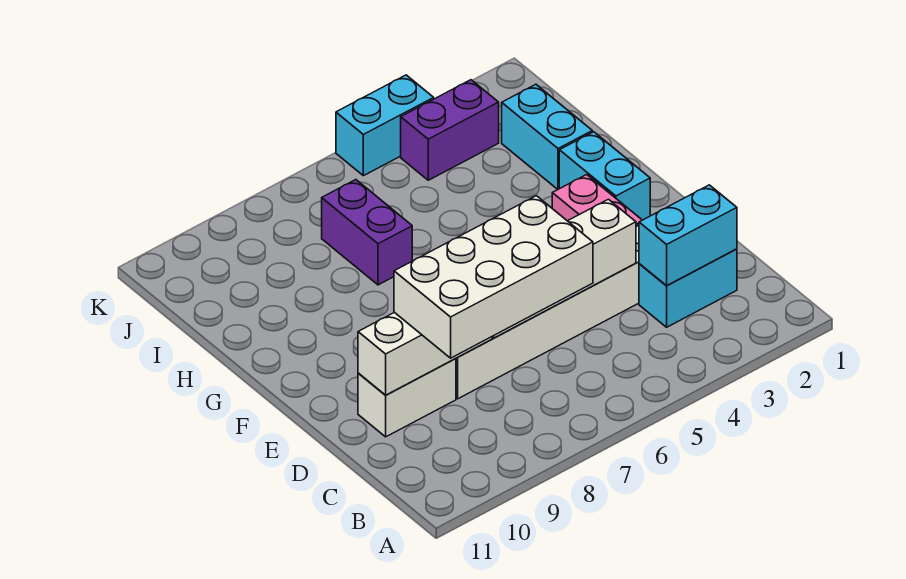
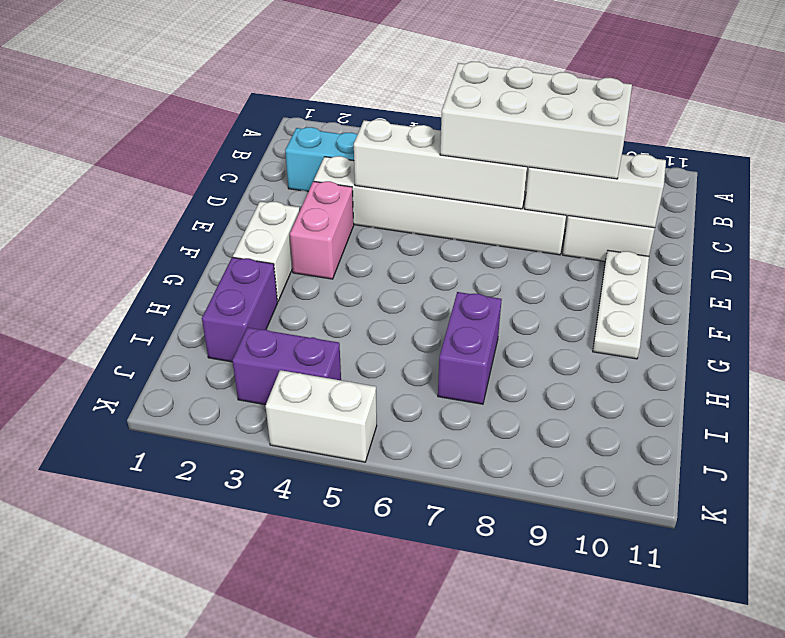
cyan 1x2 brick [639,185,737,286] -> none
none -> white 1x3 plate [593,250,649,359]
cyan 1x2 brick [559,132,650,220] -> white 1x2 brick [233,202,300,302]
cyan 1x2 brick [502,84,592,189] -> purple 1x2 brick [202,257,278,362]
cyan 1x2 brick [336,75,434,176] -> white 1x2 brick [266,370,377,462]

